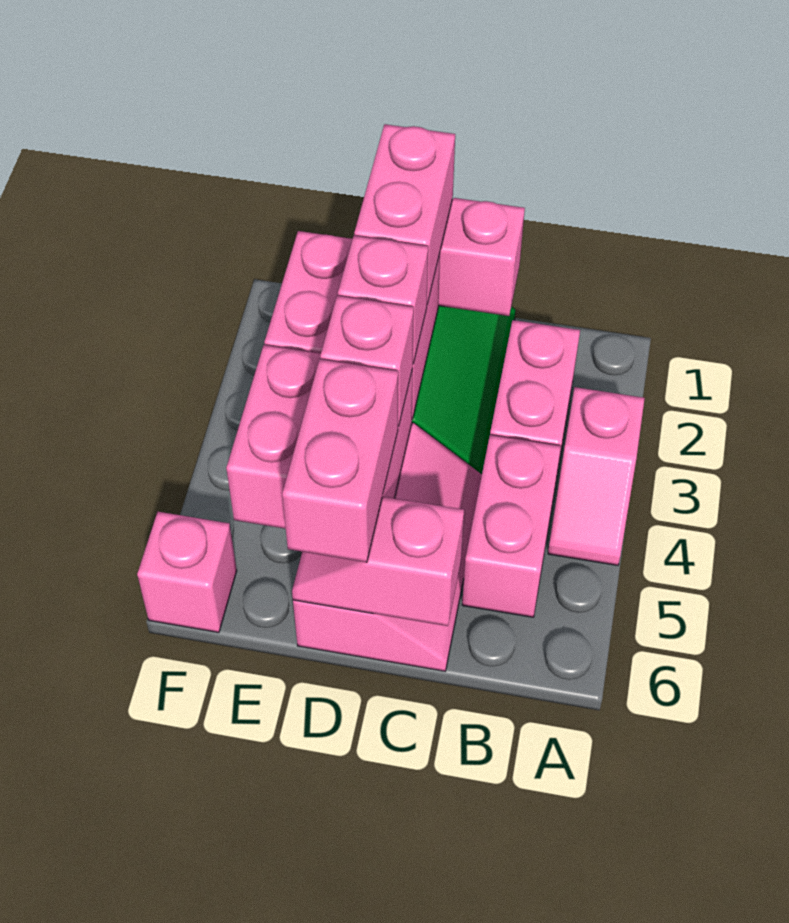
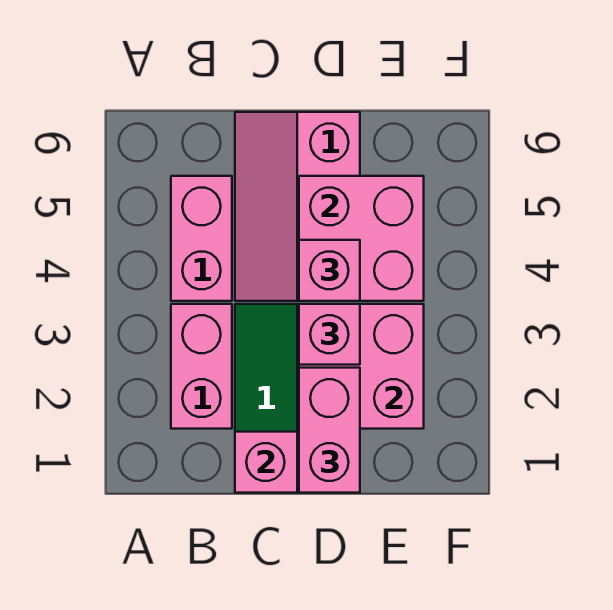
pink 1x2 slope [548,387,645,565] -> none
pink 1x2 slope [292,497,464,626] -> none
pink 1x2 brick [282,359,398,562] -> none
pink 1x1 brick [137,512,237,633] -> none

